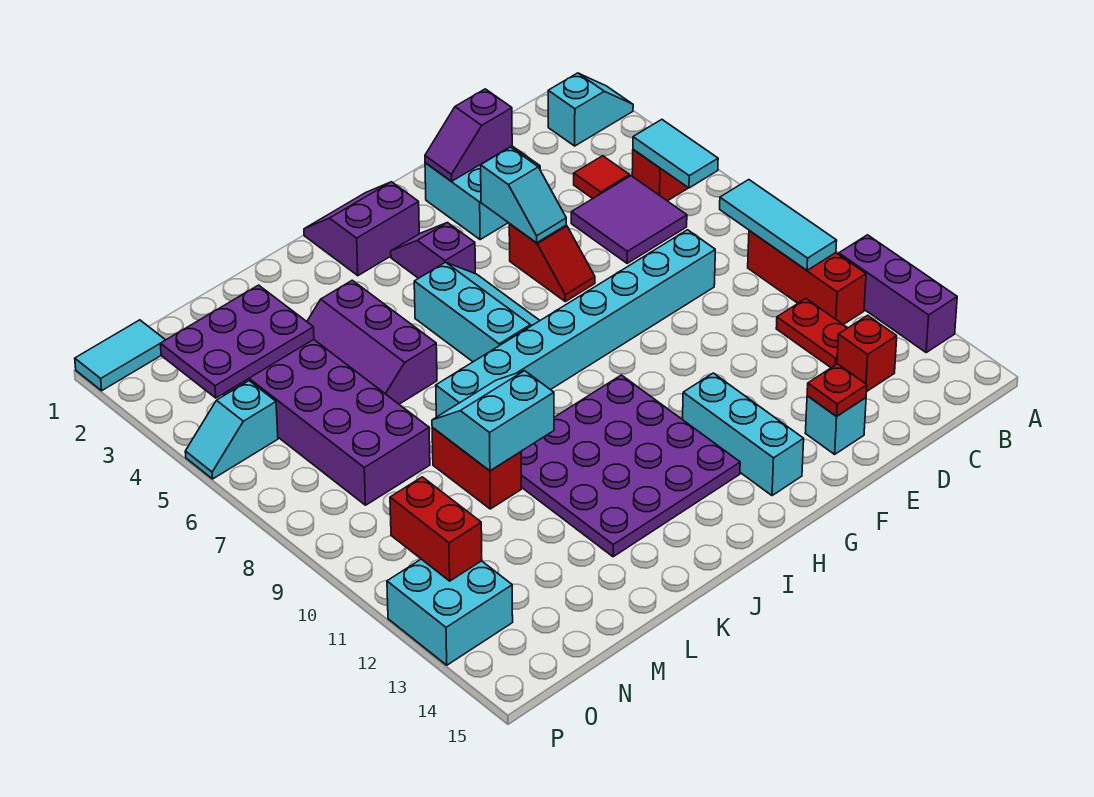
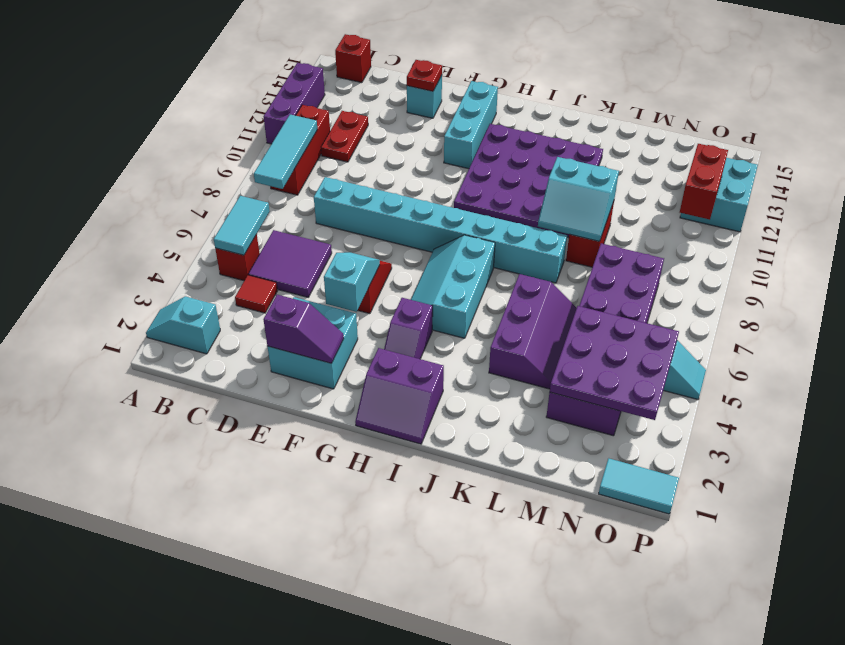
red 1x1 brick [837,315,897,391] -> red 1x1 brick moved to [335,34,371,83]
purple 2x3 plate [160,285,314,398] -> purple 3x3 plate [550,306,679,420]

